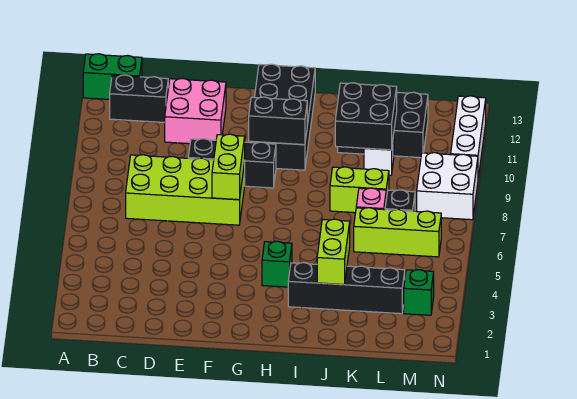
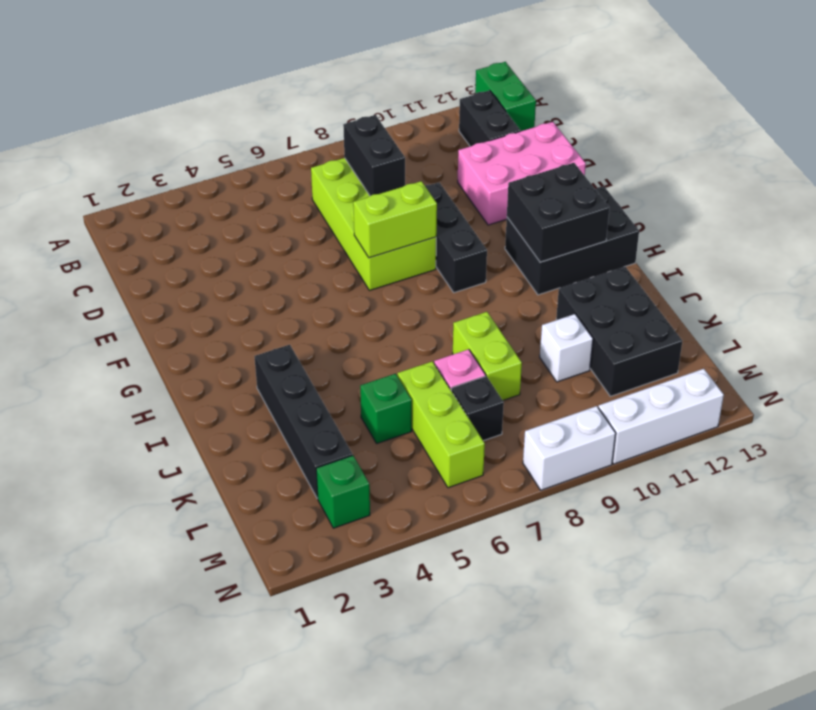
pink 2x2 brick [165,79,226,144] -> pink 2x3 brick [458,122,586,225]
black 2x4 brick [249,64,315,170] -> black 2x3 brick [505,186,639,295]
black 1x2 brick [249,97,307,145] -> black 1x2 brick moved to [343,115,405,196]
green 1x1 brick [262,241,292,287] -> green 1x1 brick moved to [360,374,412,443]
lime 1x2 brick [317,219,350,285] -> none
black 2x2 brick [335,83,397,150] -> black 2x2 brick moved to [507,163,609,262]
white 2x2 brick [417,153,478,220] -> white 1x2 brick [523,406,616,490]

